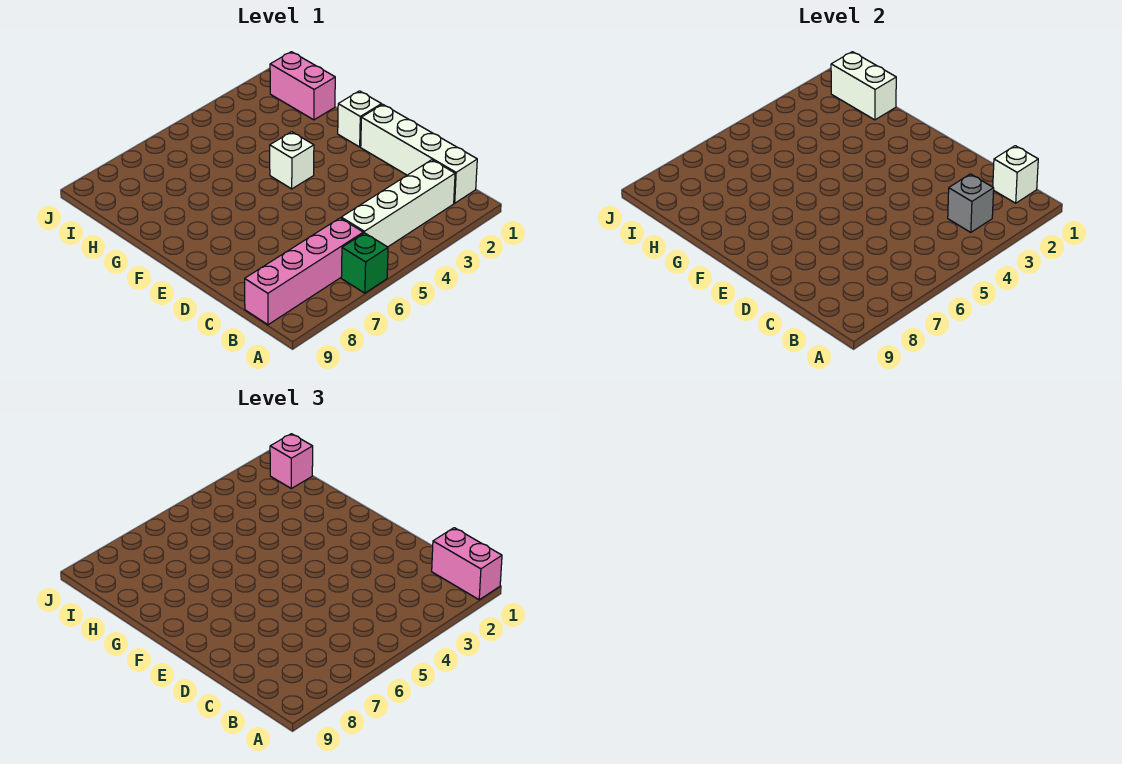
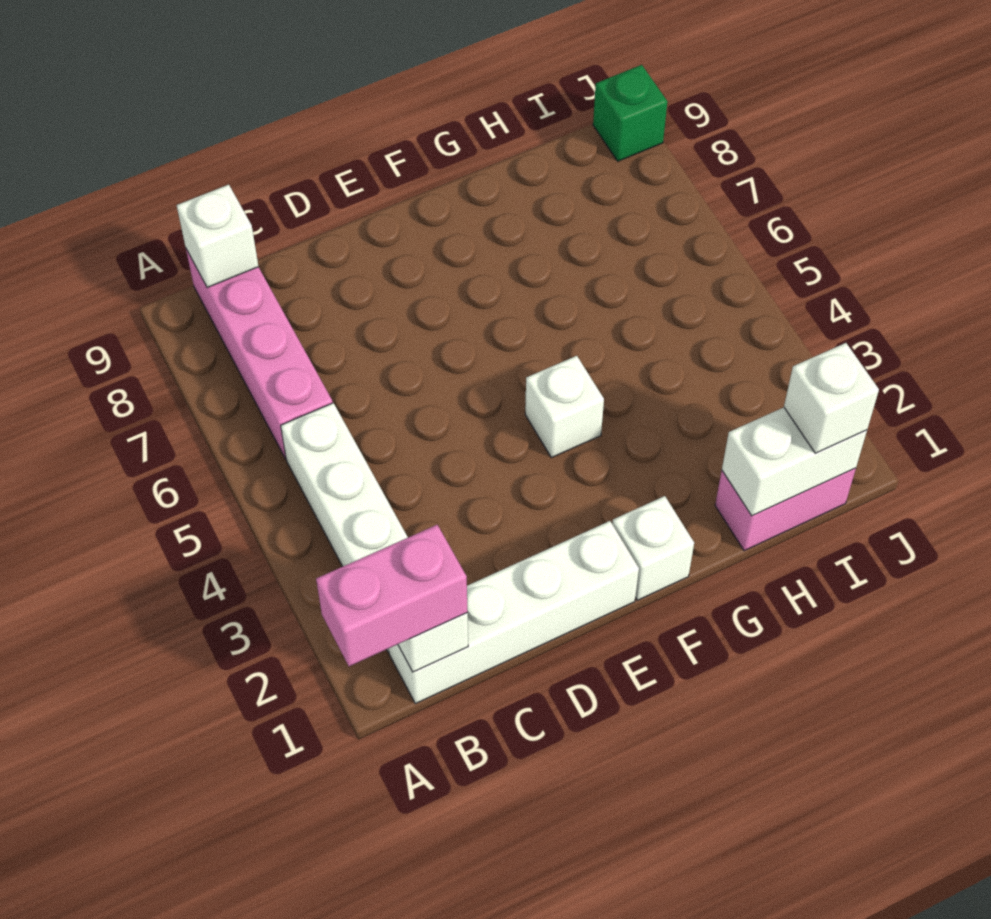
green 1x1 brick [341,233,388,293] -> green 1x1 brick moved to [593,65,668,161]
grey 1x1 brick [948,174,994,232] -> none
none -> white 1x1 brick [177,185,259,288]
pink 1x1 brick [270,434,313,488] -> white 1x1 brick [784,343,879,453]

